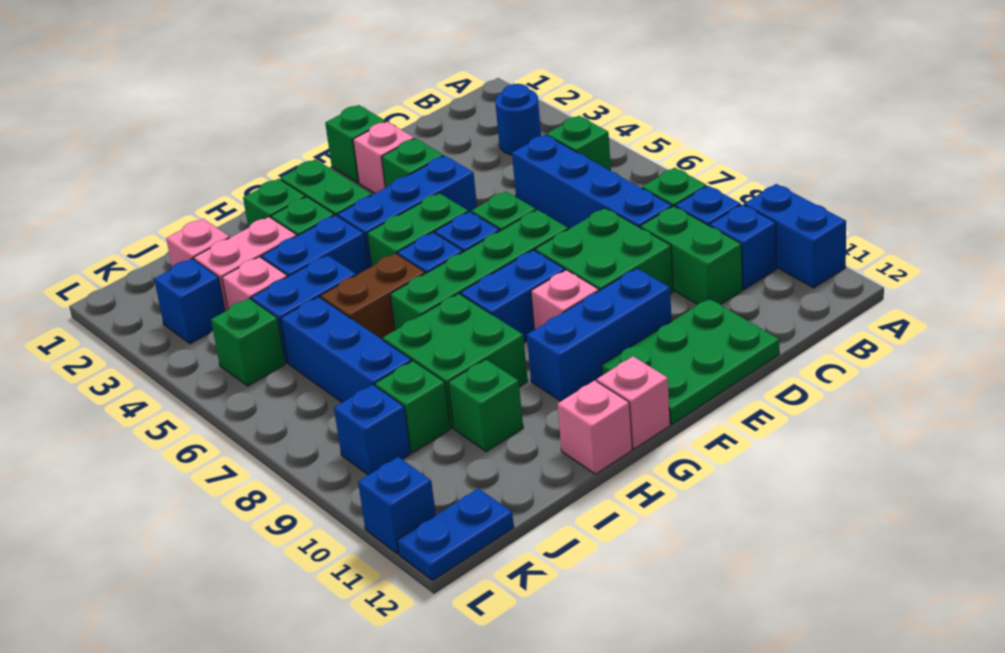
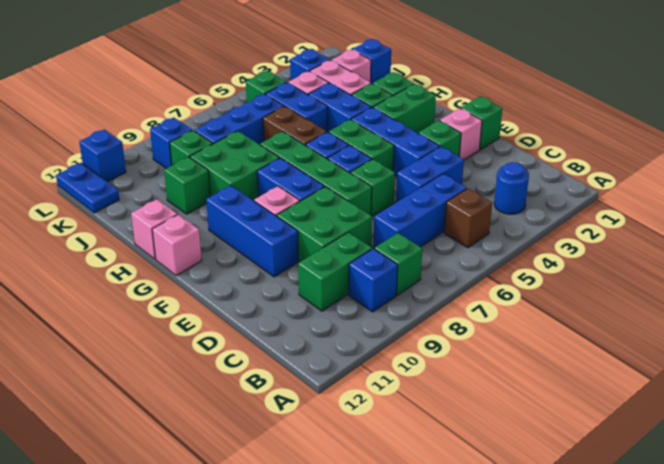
blue 1x2 brick [744,184,846,288] -> blue 1x2 brick moved to [396,147,464,202]
green 1x1 brick [547,116,611,171] -> brown 1x1 brick [444,188,492,248]
blue 1x1 brick [710,204,777,289] -> blue 1x1 brick moved to [352,39,391,83]
blue 1x4 brick [512,135,672,229] -> blue 1x3 brick [373,174,467,248]
green 2x3 plate [602,298,779,424] -> none

